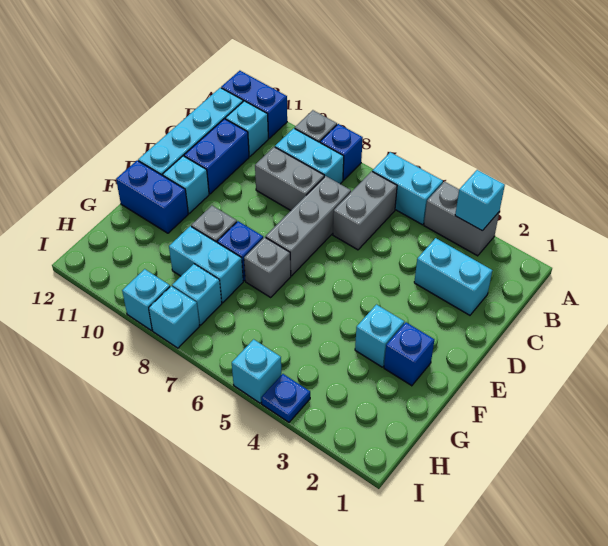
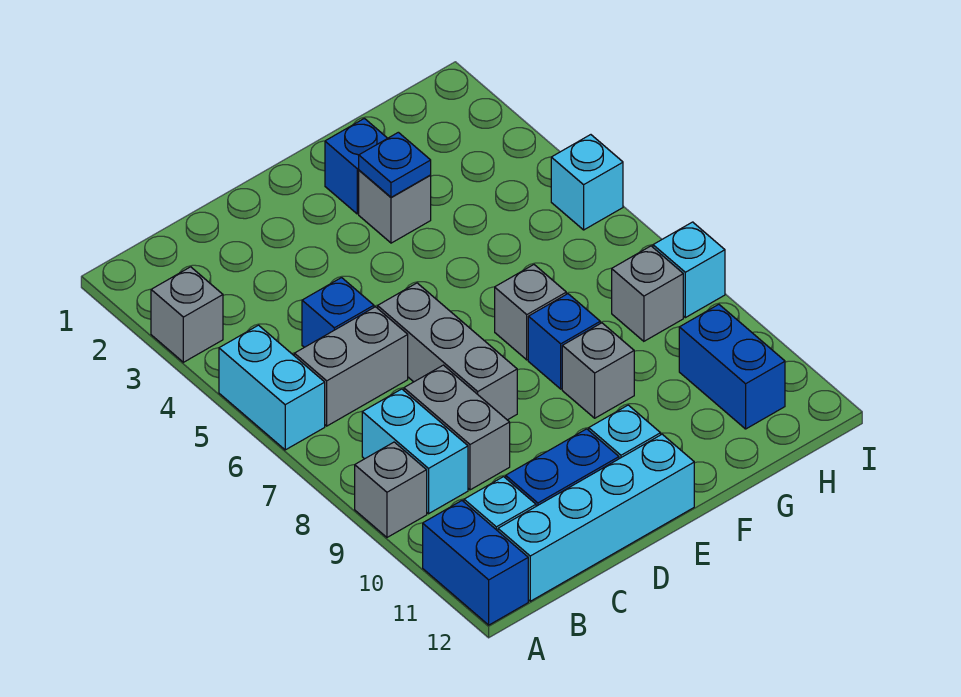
grey 1x2 brick [424,182,499,256] -> grey 1x1 brick [151,267,223,362]
cyan 1x1 brick [455,170,505,231] -> none
blue 1x1 brick [320,124,363,180] -> blue 1x1 brick moved to [302,278,374,347]
cyan 1x2 brick [414,238,492,315] -> none
grey 1x3 brick [266,176,351,276] -> grey 1x3 brick turned to [378,283,517,420]
cyan 1x1 brick [355,305,404,367] -> grey 1x1 brick [359,170,431,243]
blue 1x2 brick [116,160,188,233] -> blue 1x2 brick moved to [679,304,785,429]
cyan 1x2 brick [169,226,243,303] -> none
cyan 1x1 brick [172,264,222,325] -> grey 1x1 brick [612,246,683,341]
blue 1x1 plate [261,374,310,422] -> blue 1x1 plate moved to [359,132,431,197]
cyan 1x1 brick [122,269,170,331] -> none

